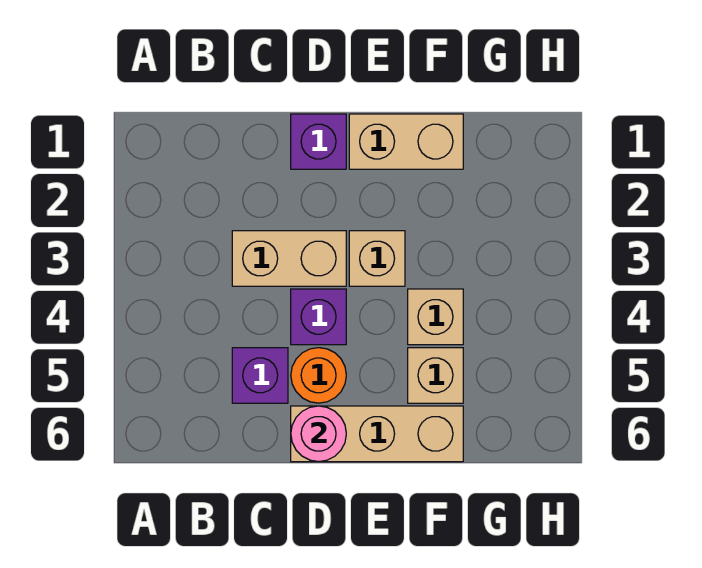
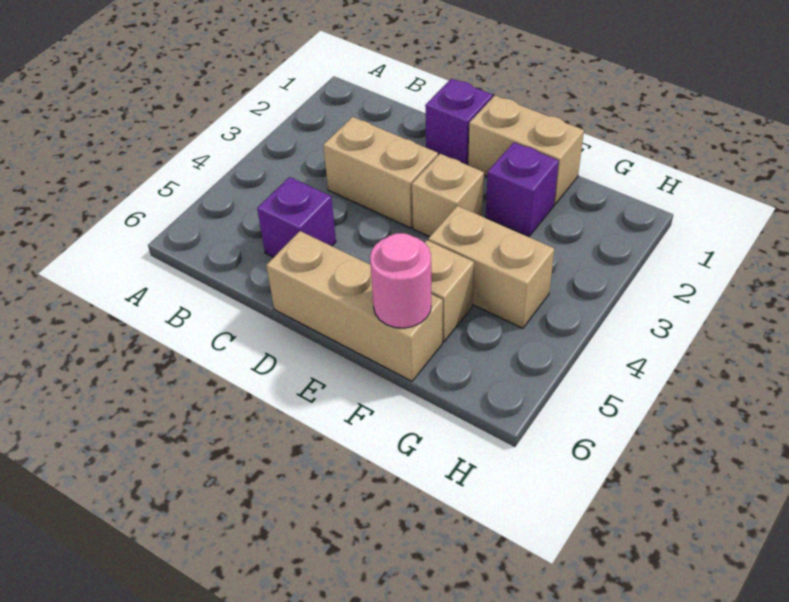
purple 1x1 brick [291,289,346,345] -> purple 1x1 brick moved to [486,142,559,237]
orange 1x1 round brick [291,348,346,403] -> none
pink 1x1 round brick [291,406,346,462] -> pink 1x1 round brick moved to [370,233,431,328]
tan 1x1 brick [408,289,463,345] -> tan 1x2 brick [428,206,554,328]

